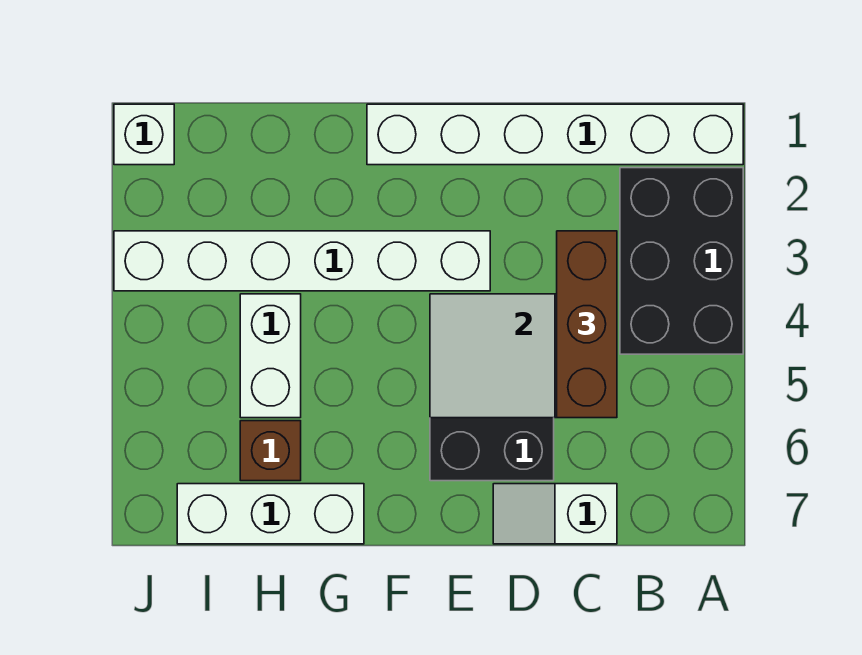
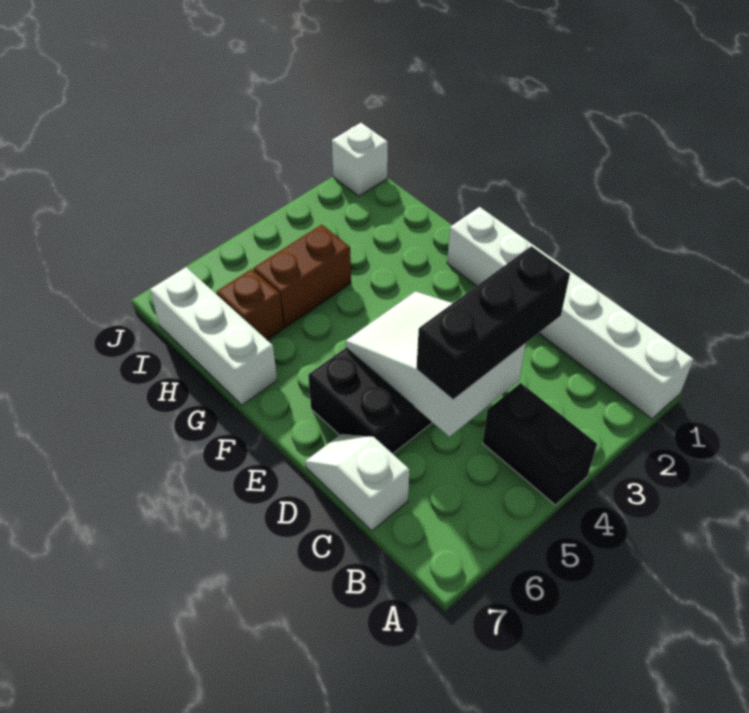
black 2x3 brick [620,168,743,354] -> black 1x2 brick [483,383,597,505]
brown 1x3 brick [557,231,617,418] -> black 1x3 brick [416,246,570,400]
white 1x6 brick [114,231,490,291] -> none
white 1x2 brick [240,294,301,418] -> brown 1x2 brick [253,224,351,328]

